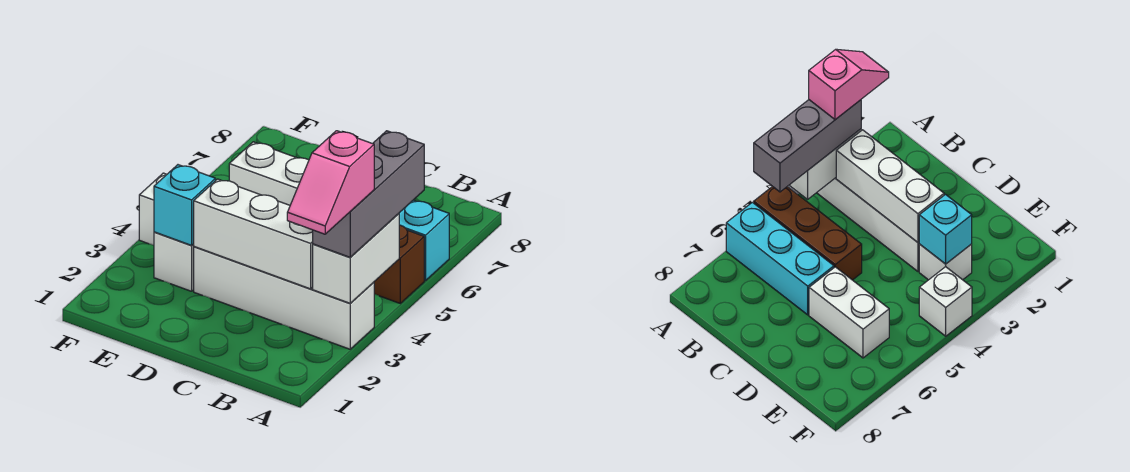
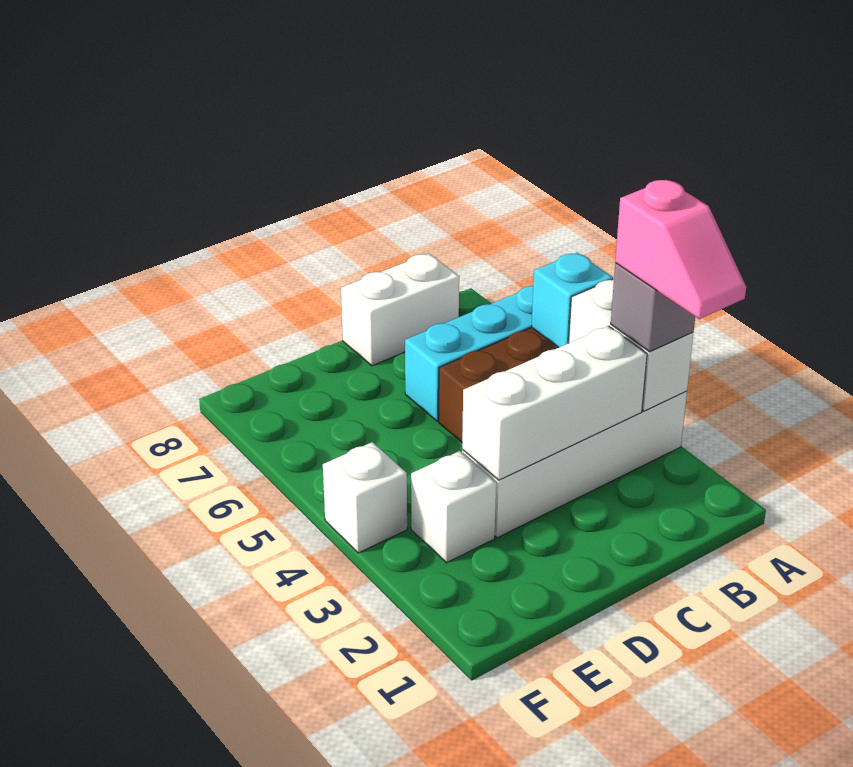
grey 1x3 brick [313,131,424,257] -> grey 1x1 brick [611,263,695,352]
white 1x2 brick [229,142,309,205] -> white 1x2 brick moved to [341,253,459,366]
cyan 1x1 brick [154,165,216,245] -> cyan 1x1 brick moved to [532,253,613,348]

